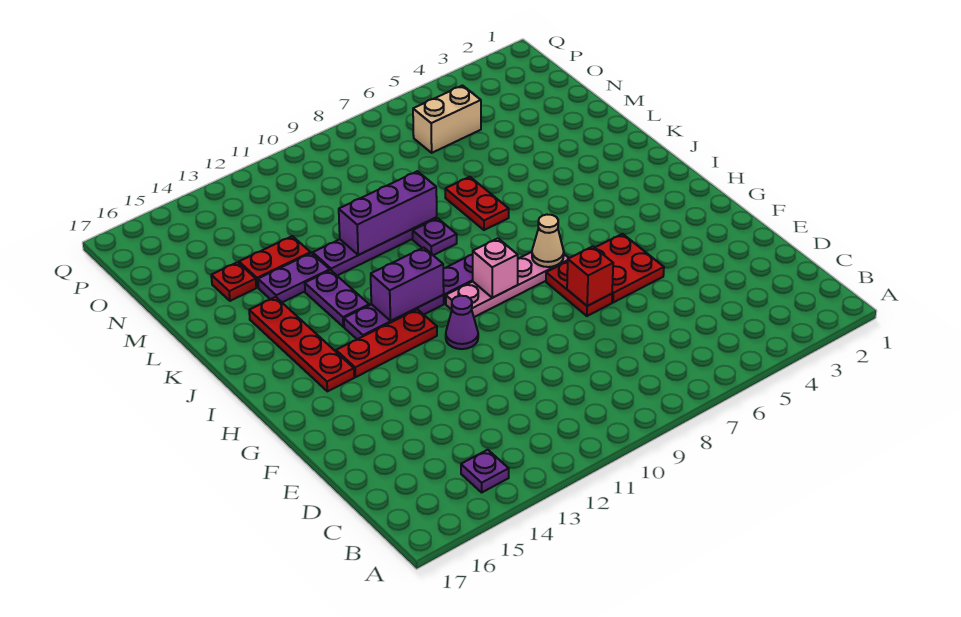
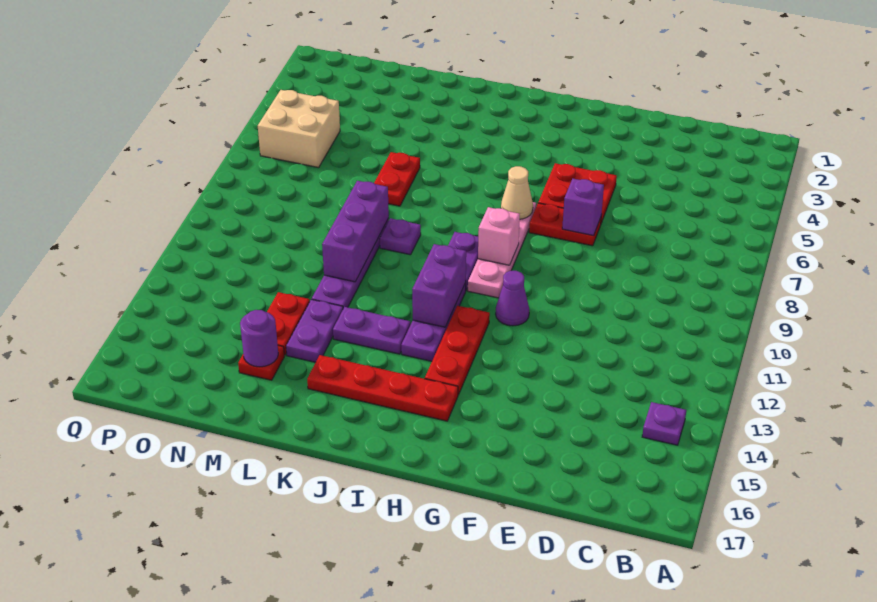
red 1x1 brick [567,246,613,306] -> purple 1x1 brick [562,179,604,236]
red 1x2 plate [445,177,509,230] -> red 1x2 plate turned to [374,152,420,206]
none -> purple 1x1 round brick [240,310,278,367]
tan 1x2 brick [413,86,481,153] -> tan 2x2 brick [258,90,340,168]

